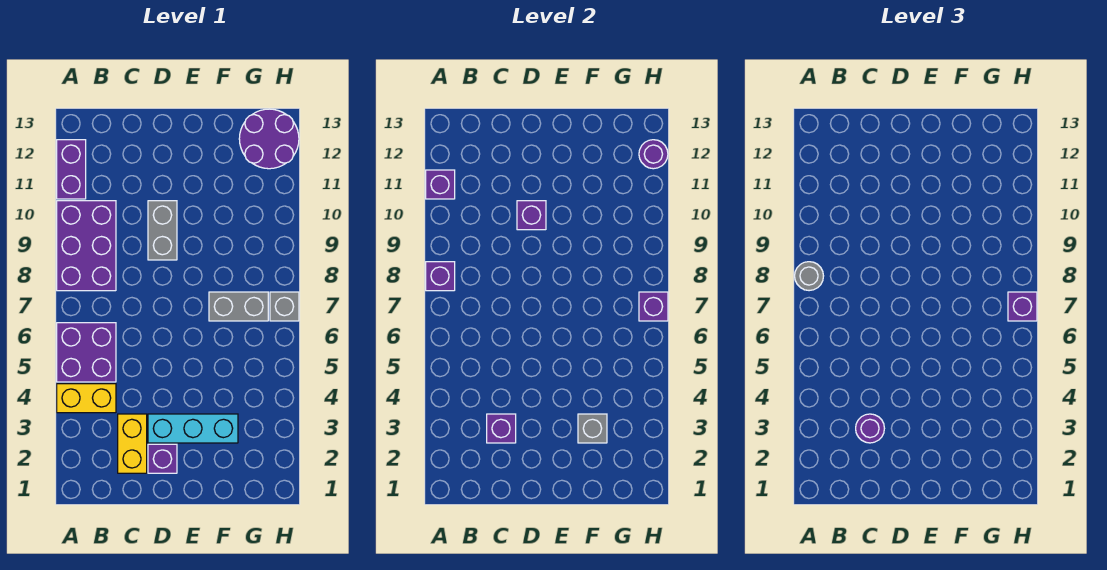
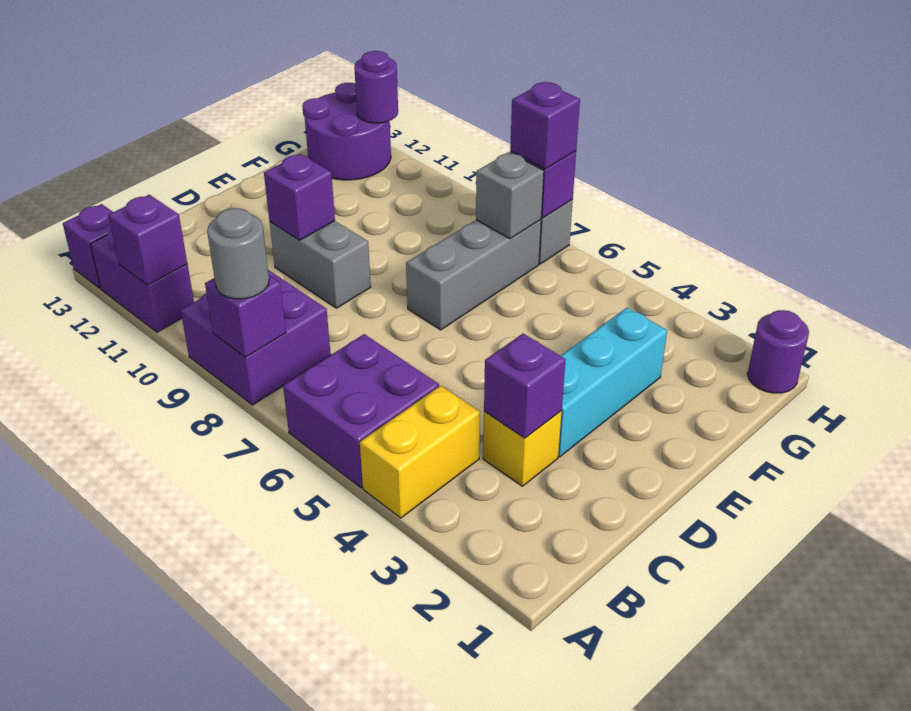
purple 2x3 brick [57,201,116,291] -> purple 2x2 brick [181,270,331,405]
yellow 1x2 brick [118,414,147,473] -> yellow 1x1 brick [483,411,562,486]
purple 1x1 round brick [856,414,884,443] -> purple 1x1 round brick moved to [748,310,809,393]
purple 1x1 brick [148,444,177,473] -> purple 1x1 brick moved to [63,204,113,288]
grey 1x1 brick [578,414,607,443] -> grey 1x1 brick moved to [476,152,544,239]
grey 1x2 brick [209,292,268,321] -> grey 1x3 brick [406,220,541,330]

